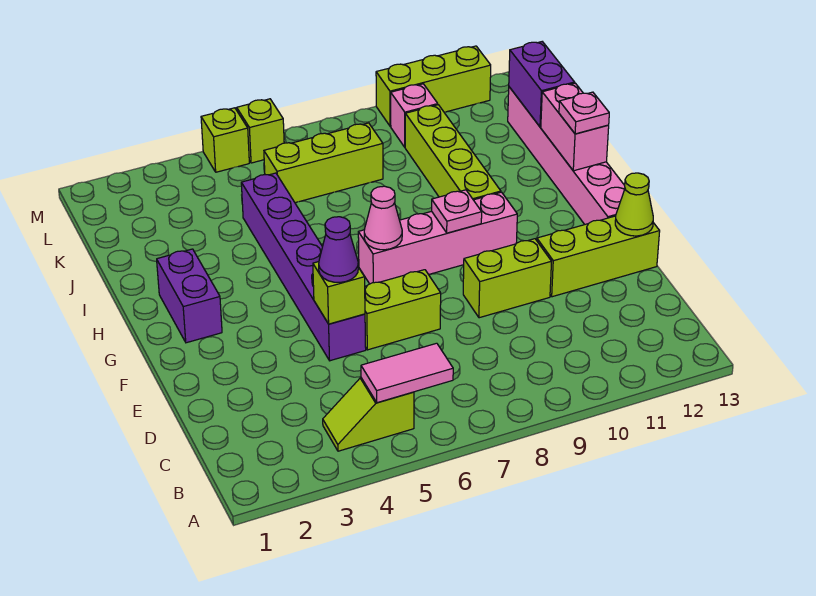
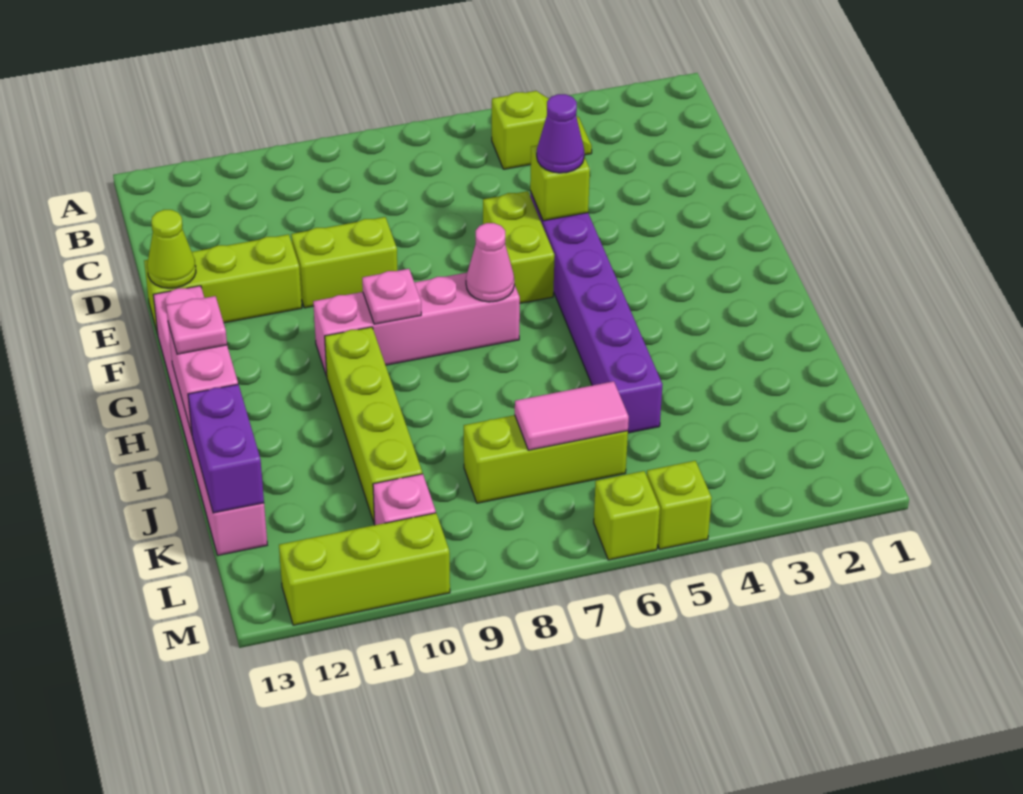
pink 1x2 tile [361,343,453,403] -> pink 1x2 tile moved to [515,381,629,450]
lime 1x2 brick [365,270,441,350] -> lime 1x2 brick turned to [483,191,554,303]
purple 1x2 brick [157,249,222,343] -> none

